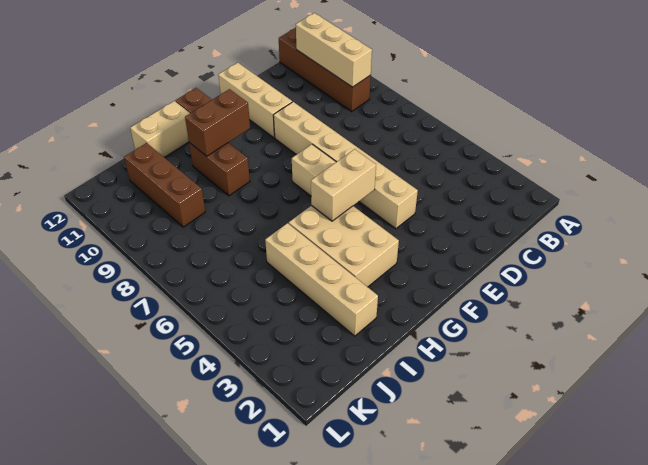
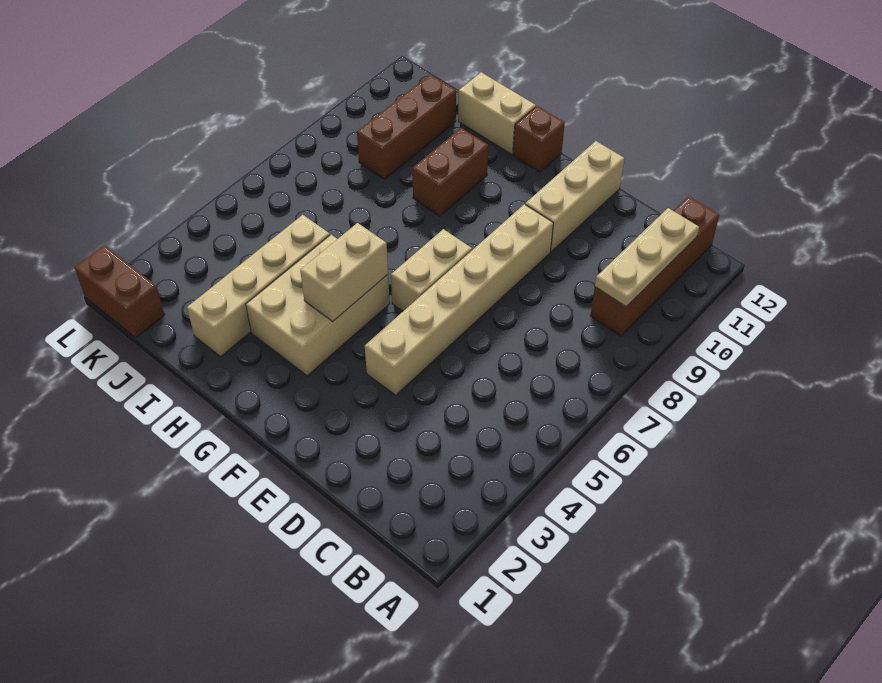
tan 1x3 brick [296,13,372,87] -> tan 1x3 plate [595,208,699,307]
tan 1x2 brick [311,149,376,221] -> tan 1x2 brick turned to [300,223,388,321]
brown 1x2 brick [185,89,250,156] -> brown 1x2 brick moved to [75,245,164,338]

